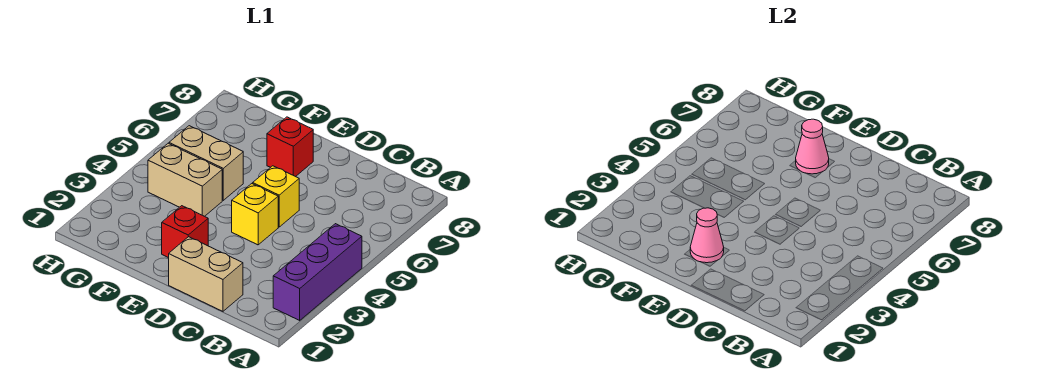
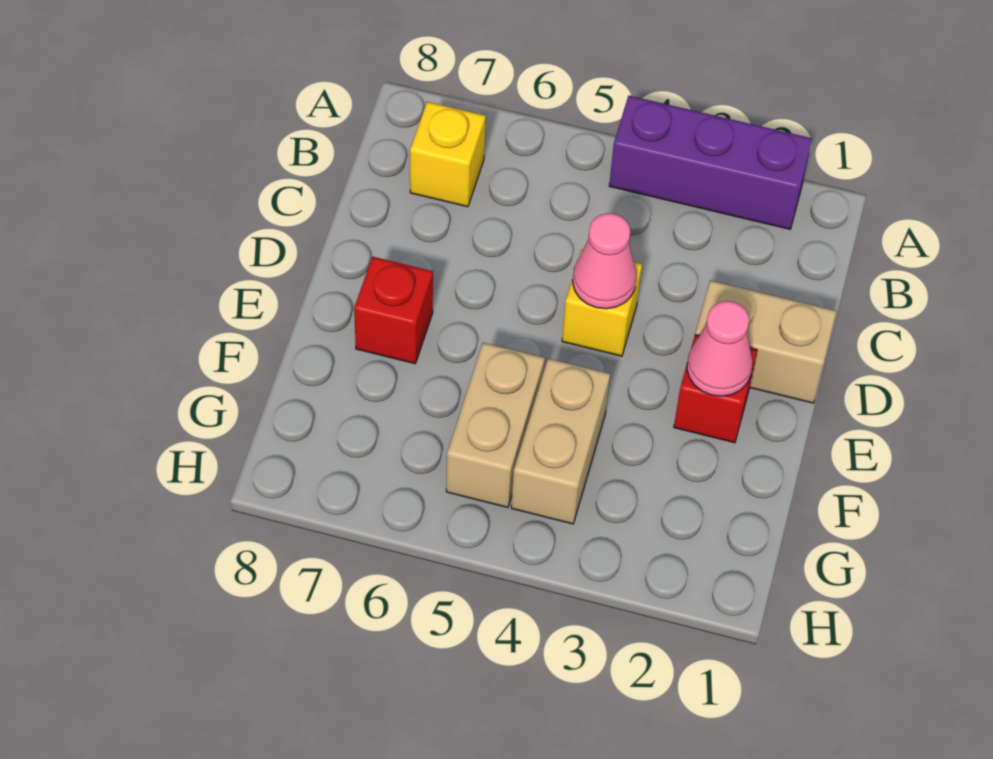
tan 1x2 brick [169,237,243,311] -> tan 1x2 brick turned to [695,281,837,403]
yellow 1x1 brick [253,166,299,227] -> yellow 1x1 brick moved to [410,102,486,207]
pink 1x1 cone [796,119,829,174] -> pink 1x1 cone moved to [573,213,637,309]

